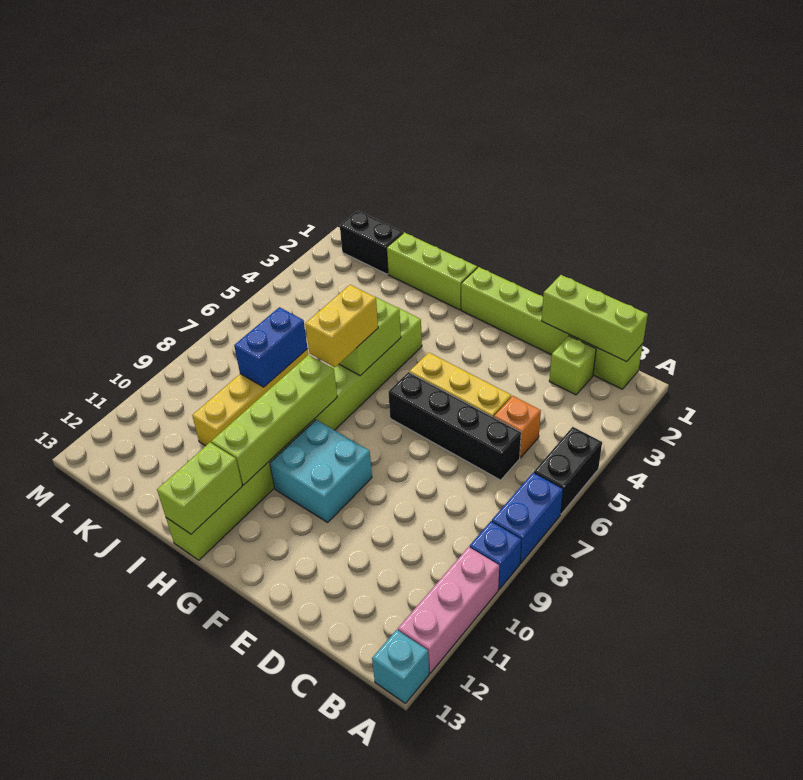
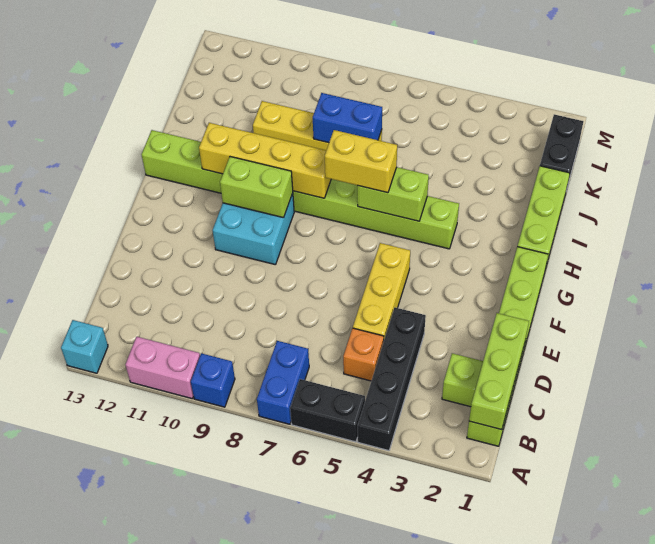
blue 1x2 brick [492,472,563,563] -> blue 1x2 brick turned to [257,341,309,424]
pink 1x3 brick [398,547,499,673] -> pink 1x2 brick [125,337,200,399]
black 1x4 brick [388,372,521,480] -> black 1x4 brick moved to [358,308,426,451]
lime 1x4 brick [211,355,337,485] -> yellow 1x4 brick [199,123,331,198]
lime 1x2 brick [157,443,242,534] -> lime 1x2 brick moved to [220,157,293,218]

